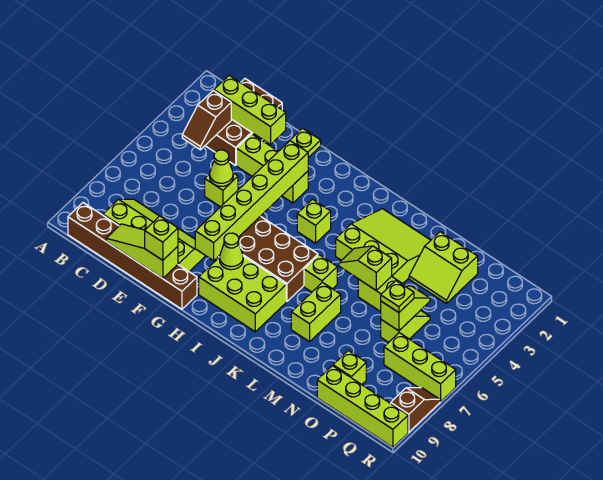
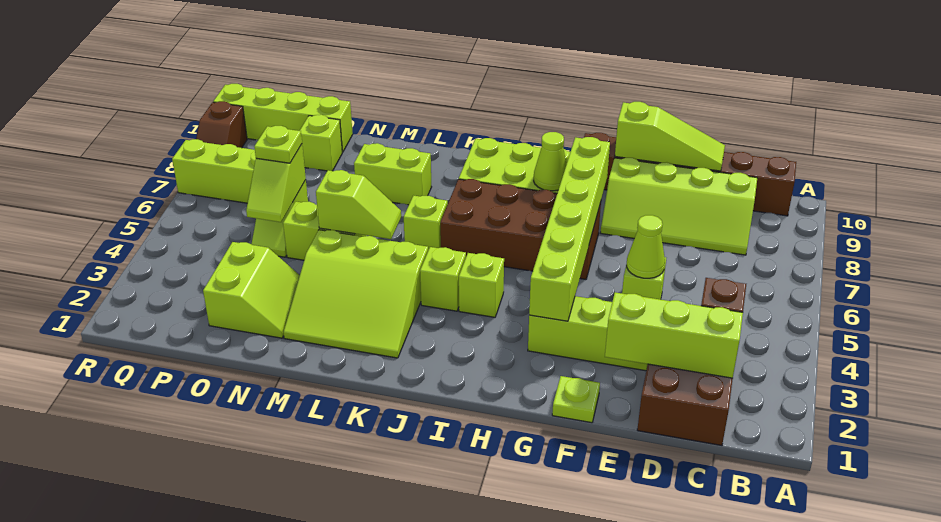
lime 1x1 brick [145,216,178,260] -> lime 1x1 brick moved to [420,247,466,311]
lime 1x2 brick [291,282,341,342] -> lime 1x2 brick turned to [354,143,431,205]
lime 2x2 slope [409,232,478,303] -> lime 2x2 slope turned to [203,242,300,338]

